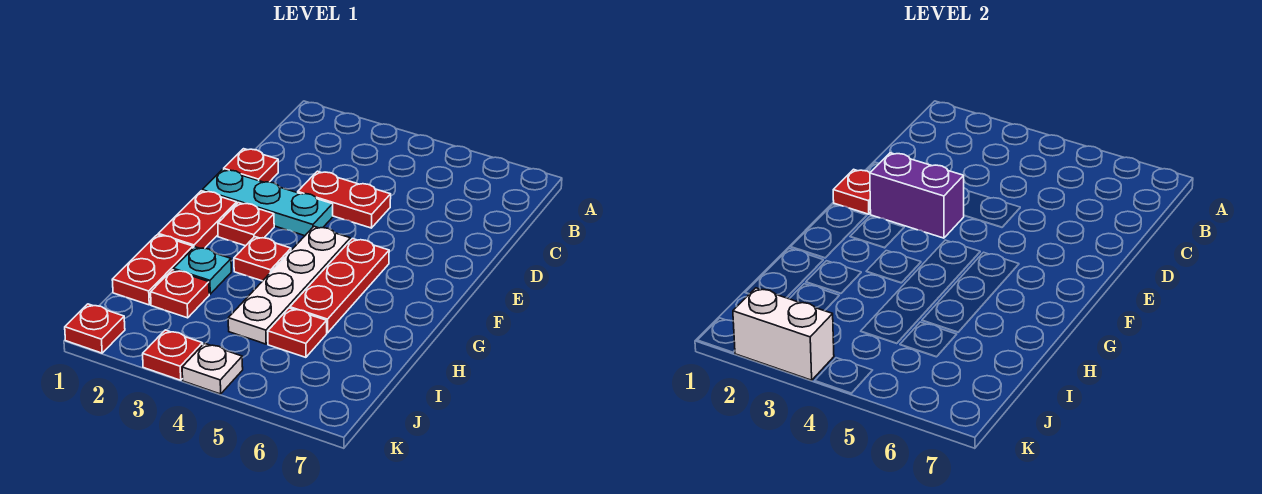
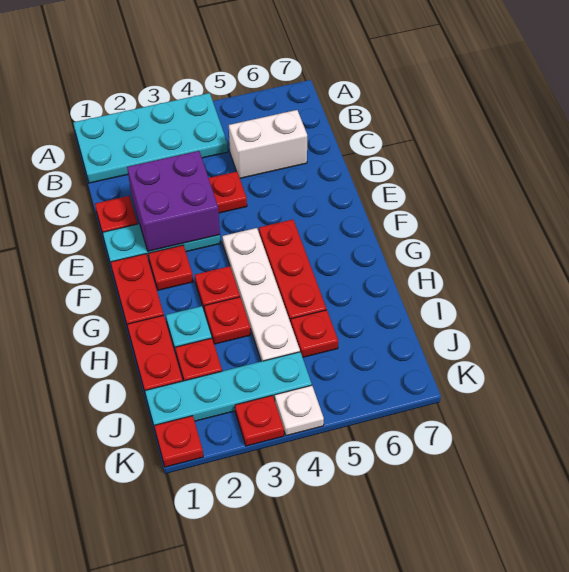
none -> cyan 2x4 plate [73,93,228,183]
red 1x1 plate [833,169,871,214] -> red 1x1 plate moved to [204,297,251,344]
purple 1x2 brick [870,153,964,238] -> purple 2x2 brick [127,151,220,251]
none -> cyan 1x4 plate [145,352,312,429]
white 1x2 brick [733,288,834,380] -> white 1x2 brick moved to [229,110,307,178]

